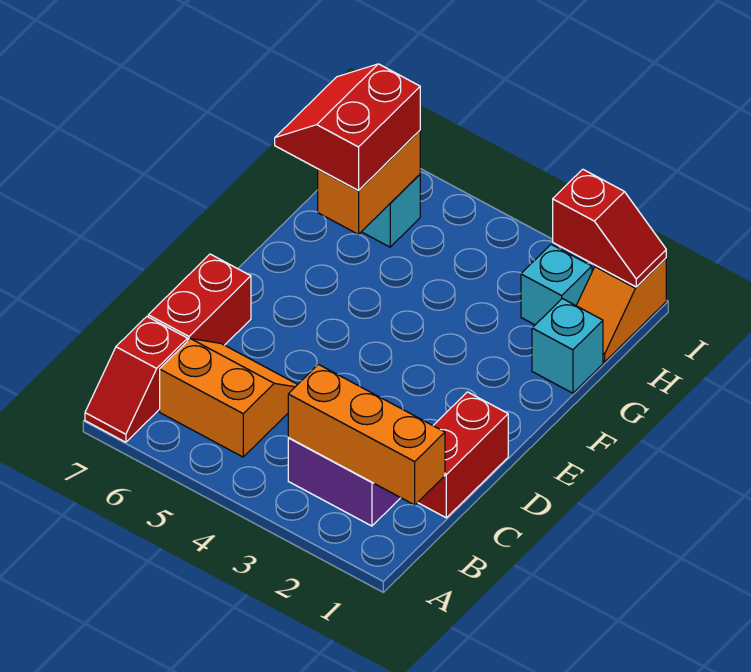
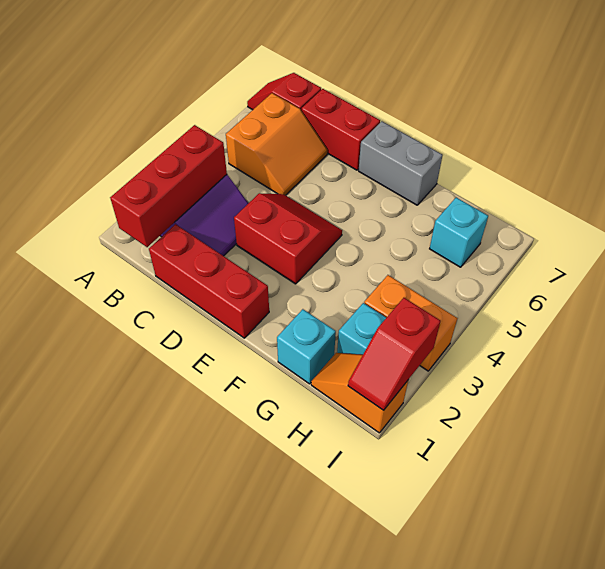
orange 1x3 brick [288,364,445,505] -> red 1x3 brick [110,125,227,247]
red 1x2 brick [418,392,508,518] -> red 1x3 brick [149,224,269,338]
none -> grey 1x2 brick [359,121,443,205]
orange 1x2 brick [318,131,420,234] -> orange 1x2 brick moved to [364,275,457,371]
red 2x2 slope [275,64,420,190] -> red 2x2 slope moved to [234,193,342,284]

